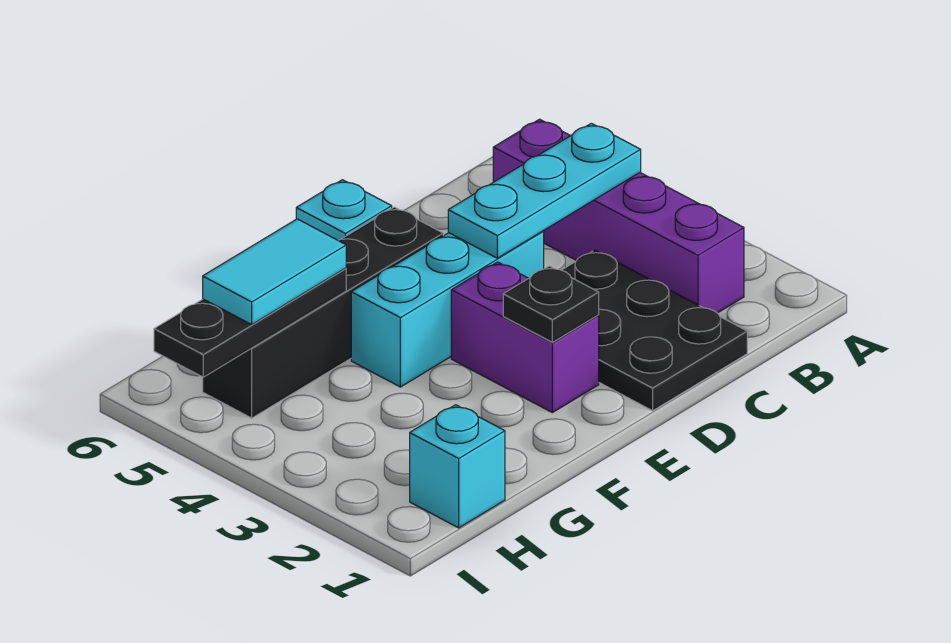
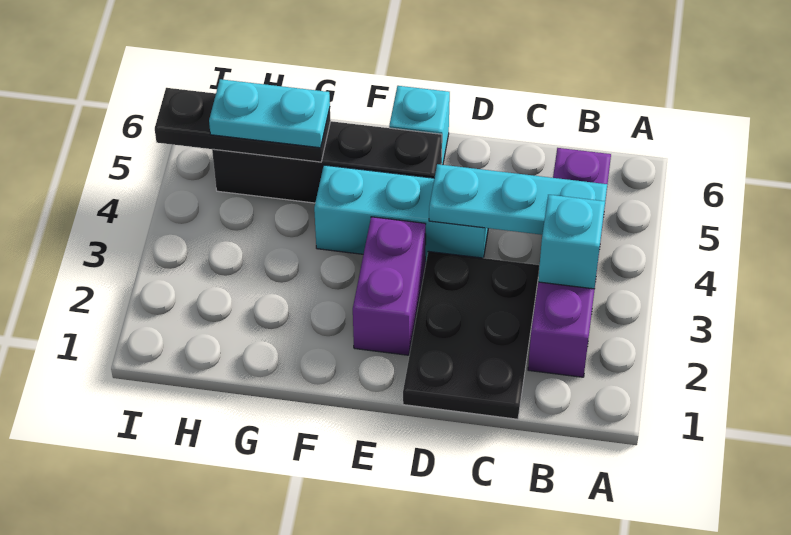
black 1x1 plate [503,266,599,342] -> none
cyan 1x2 tile [203,219,346,324] -> cyan 1x2 plate [209,79,330,148]
cyan 1x1 brick [410,405,505,528] -> cyan 1x1 brick moved to [538,195,605,289]

